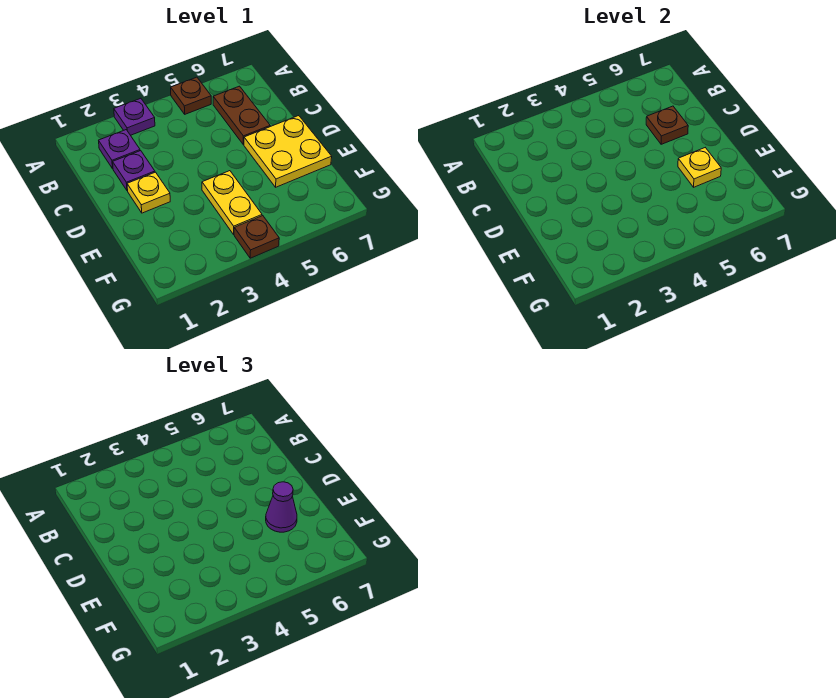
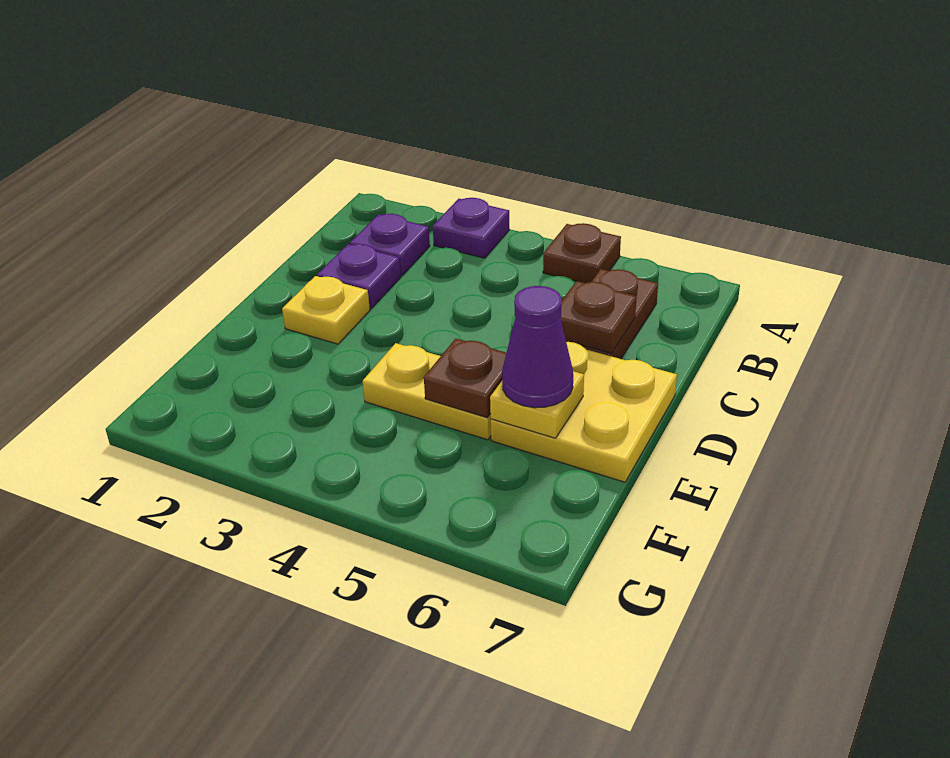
yellow 1x2 plate [202,171,262,235] -> yellow 1x2 plate turned to [363,343,491,440]
brown 1x1 plate [234,216,279,258] -> brown 1x1 plate moved to [424,339,506,418]

